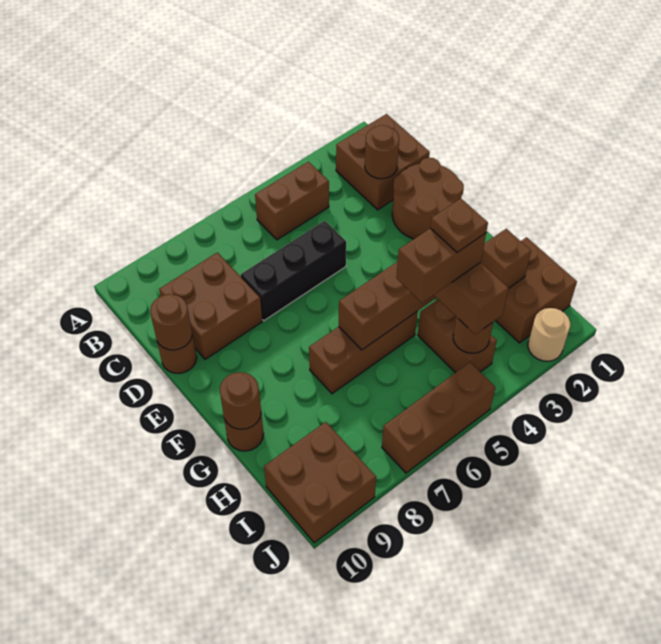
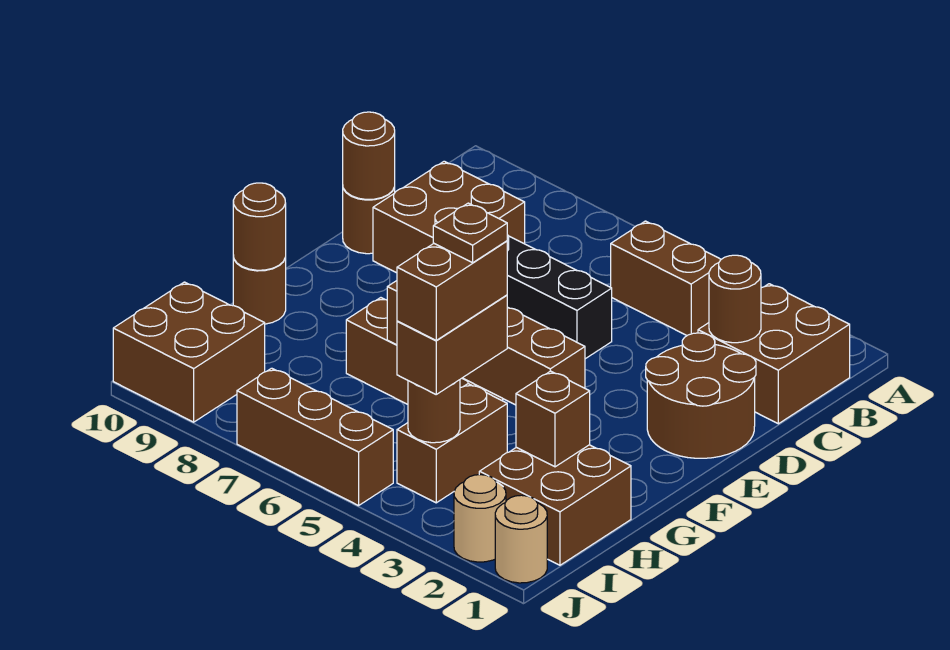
brown 1x2 brick [396,228,486,303] -> brown 1x2 brick turned to [397,241,507,341]
none -> tan 1x1 round brick [495,495,547,583]

